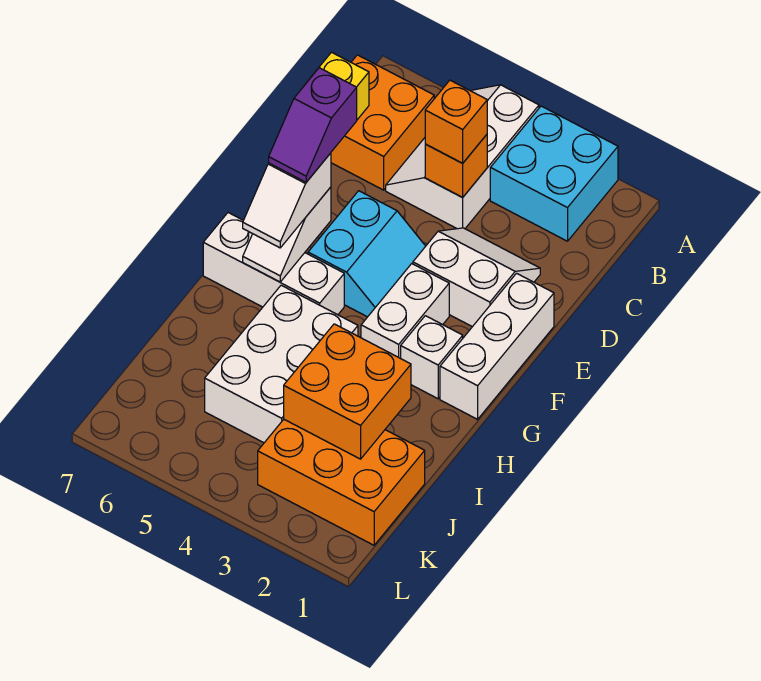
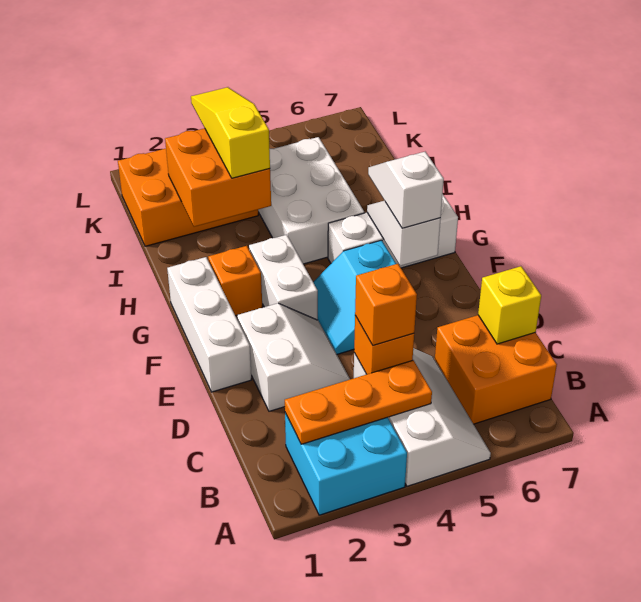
none -> orange 1x3 plate [285,360,432,444]
white 2x2 slope [413,228,540,327] -> white 2x2 slope turned to [237,303,350,411]
purple 1x2 slope [269,68,357,182] -> none
white 1x1 brick [401,316,463,399] -> orange 1x1 brick [208,246,262,316]
none -> yellow 1x3 slope [191,87,270,178]

